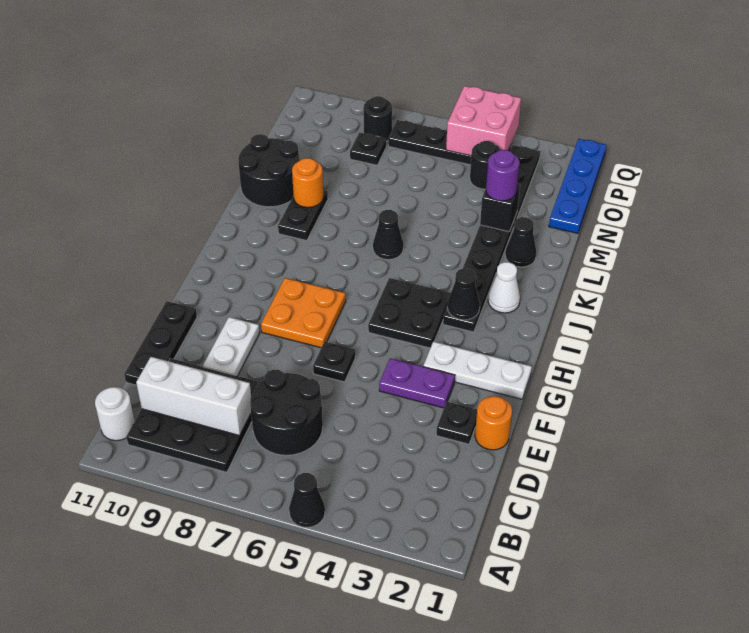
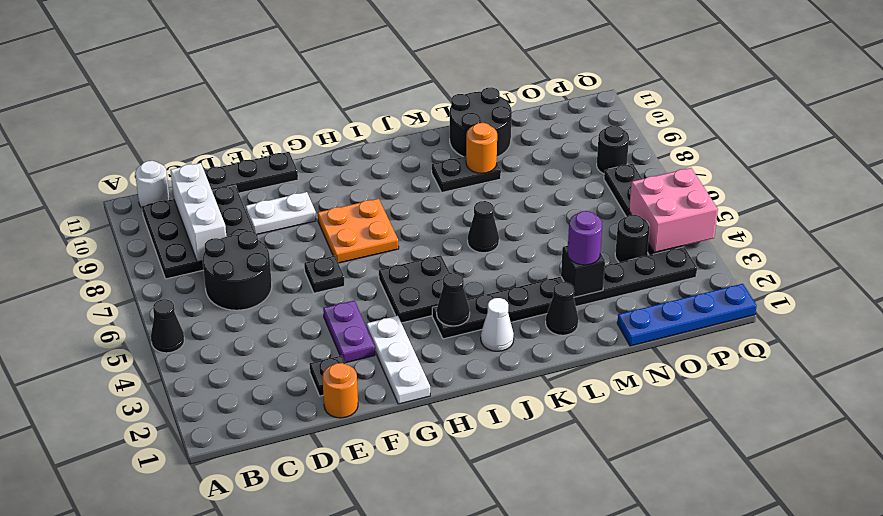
black 1x1 plate [350,132,386,165] -> none

